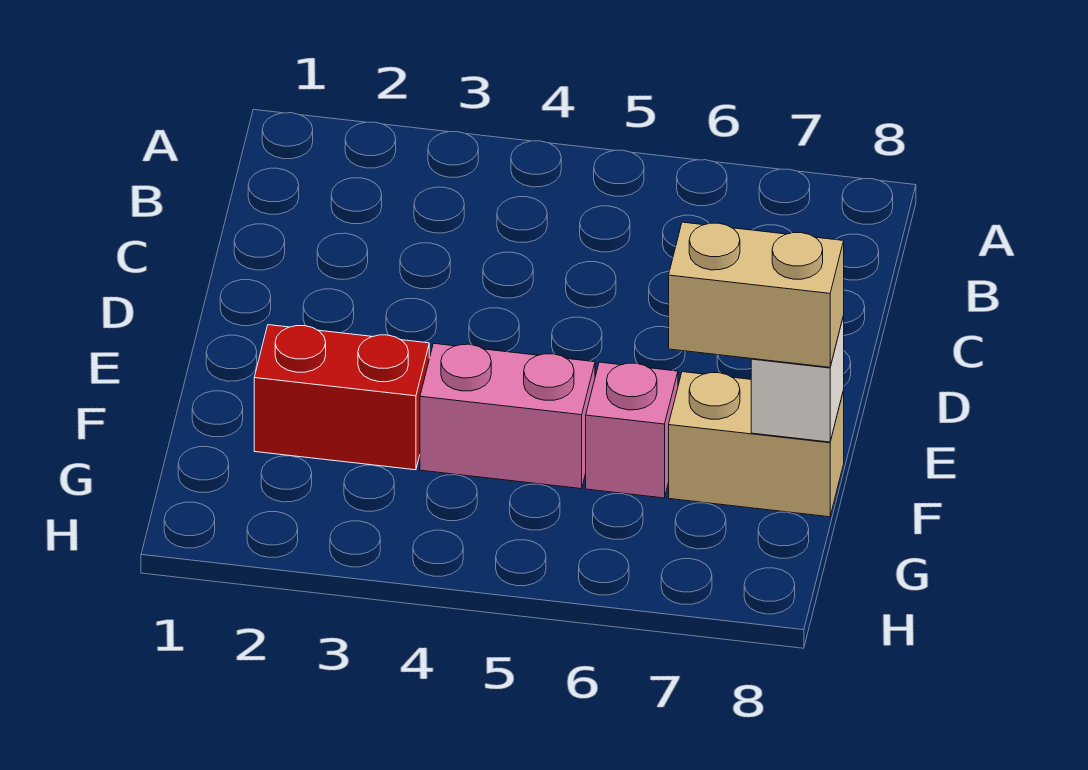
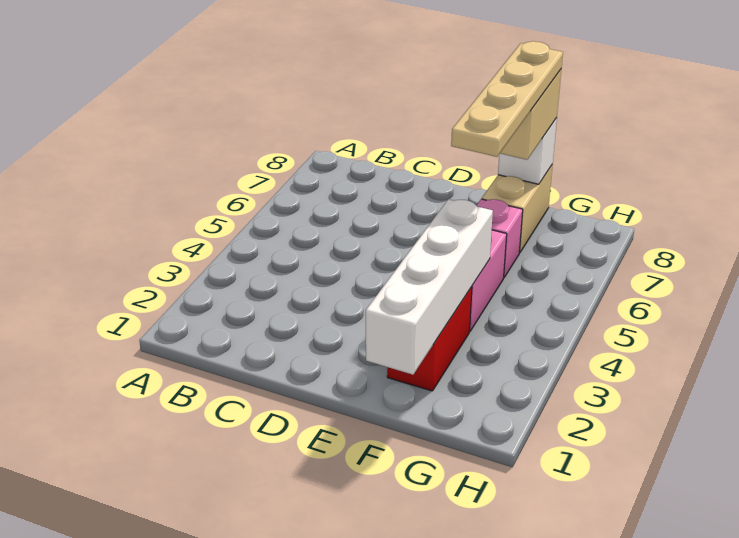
none -> white 1x4 brick [366,199,493,375]
none -> tan 1x4 plate [451,41,563,157]

